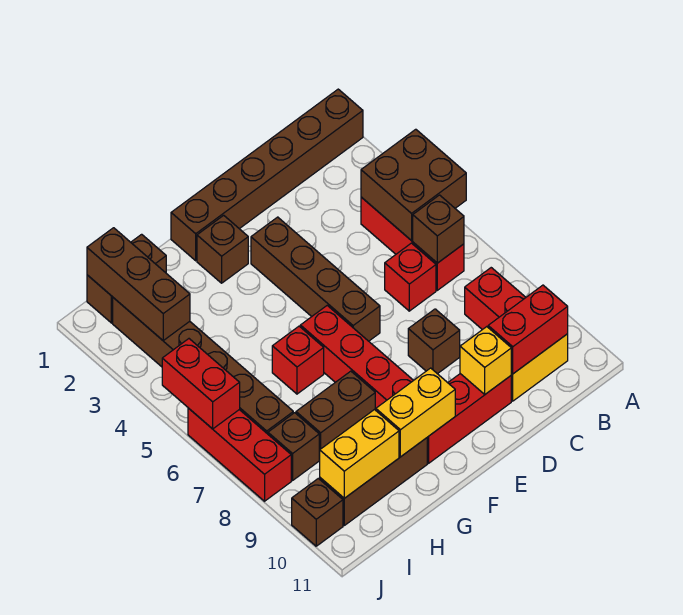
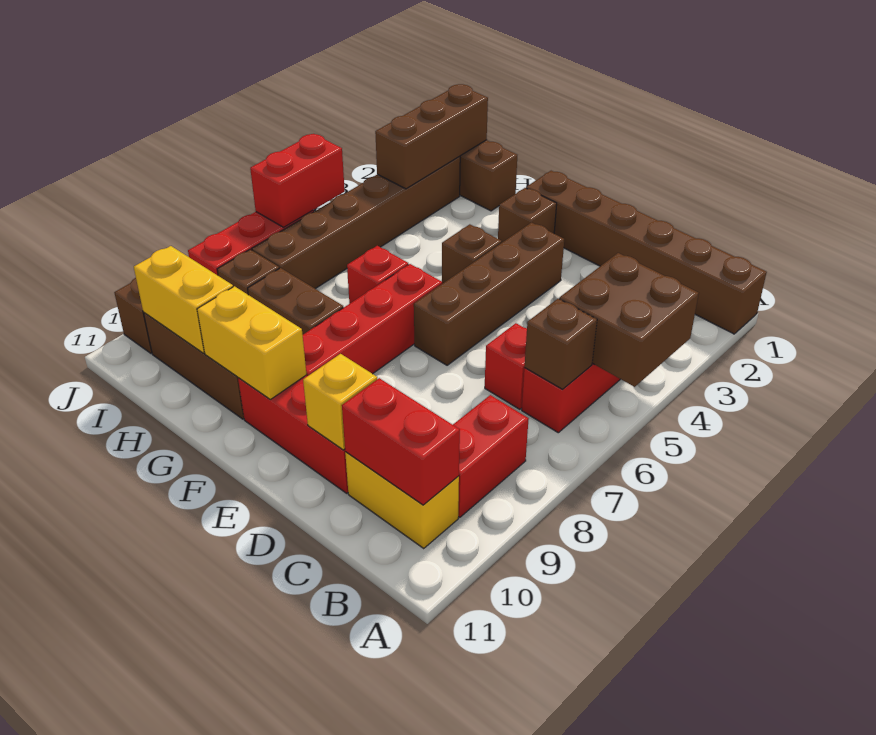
brown 1x1 brick [408,309,460,374] -> brown 1x1 brick moved to [442,224,502,284]

